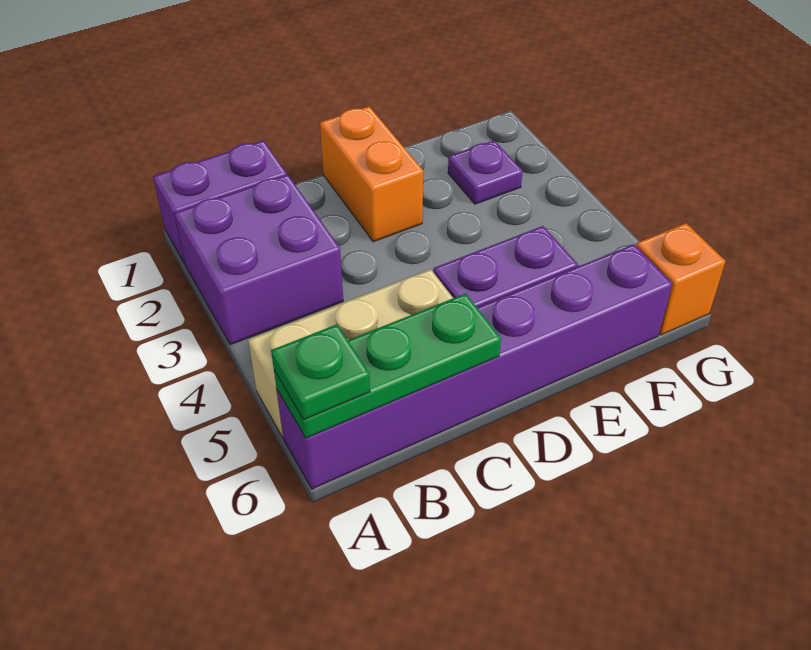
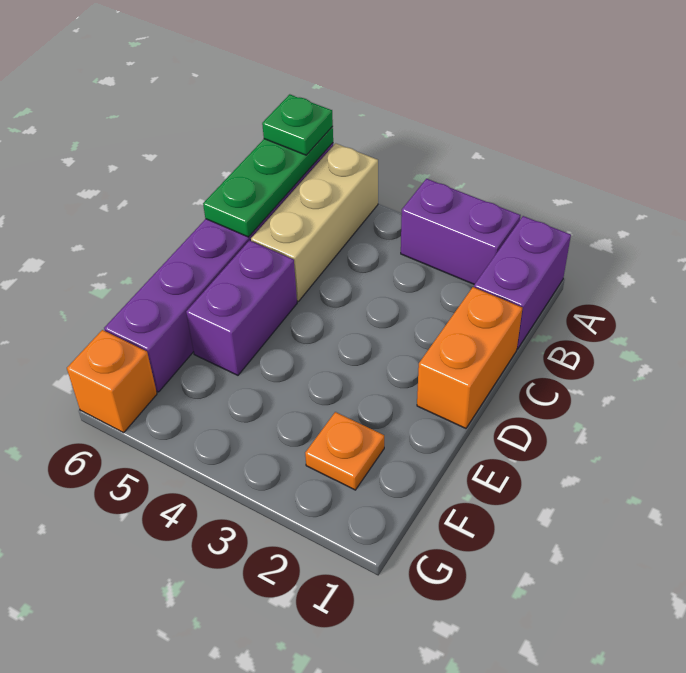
purple 2x2 brick [174,175,343,345] -> purple 1x2 brick [401,179,520,284]
orange 1x2 brick [320,106,423,242] -> orange 1x2 brick turned to [417,287,522,428]
purple 1x1 plate [448,140,523,204] -> orange 1x1 plate [305,412,384,490]

